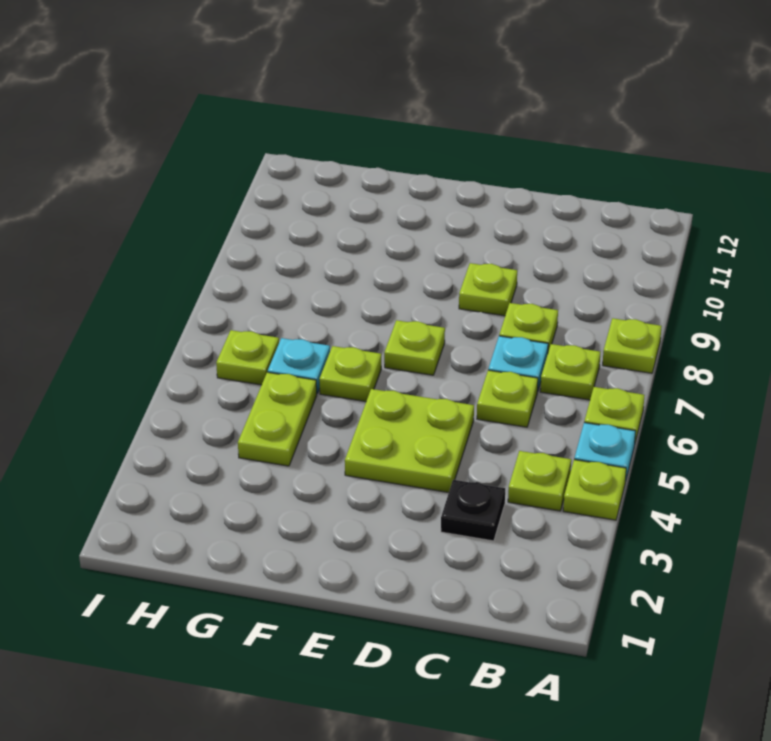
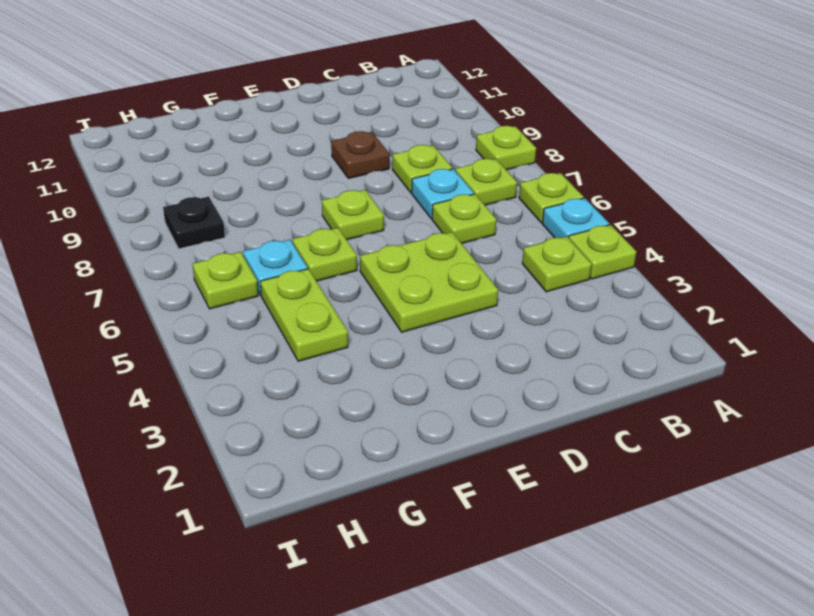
black 1x1 plate [441,480,505,541] -> black 1x1 plate moved to [163,197,225,249]
lime 1x1 plate [459,263,517,316] -> brown 1x1 plate [331,131,390,178]

